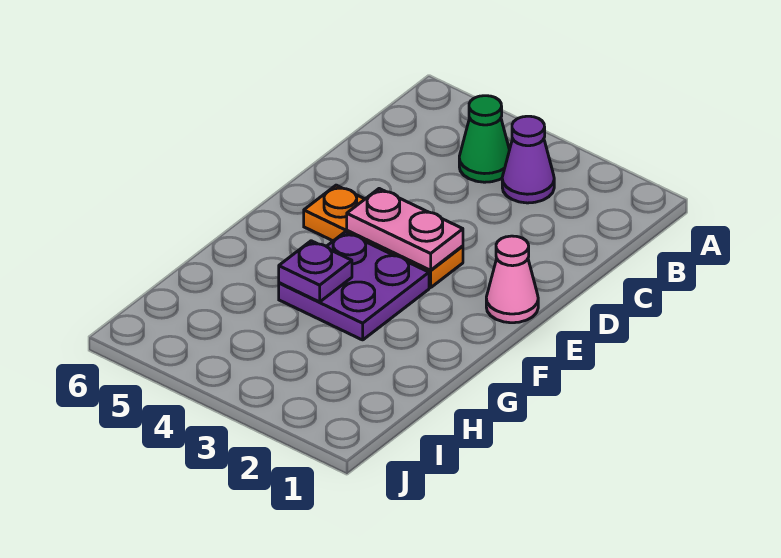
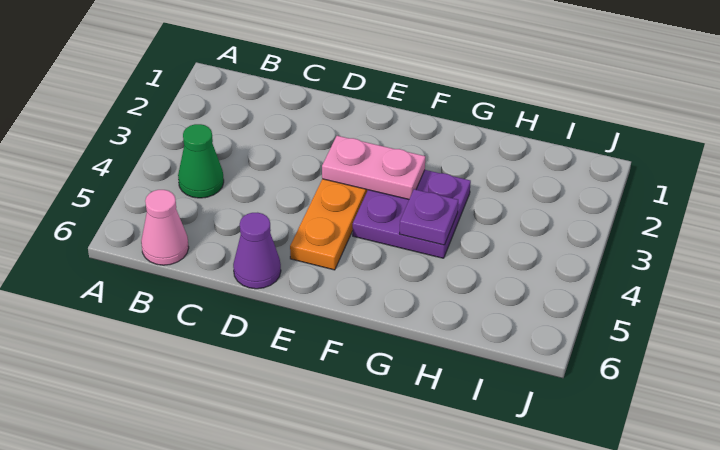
purple 1x1 cone [502,116,554,203] -> purple 1x1 cone moved to [233,213,281,289]
pink 1x1 cone [486,236,538,323] -> pink 1x1 cone moved to [141,190,189,265]
pink 1x2 plate [347,189,463,270] -> pink 1x2 plate turned to [322,136,425,199]

